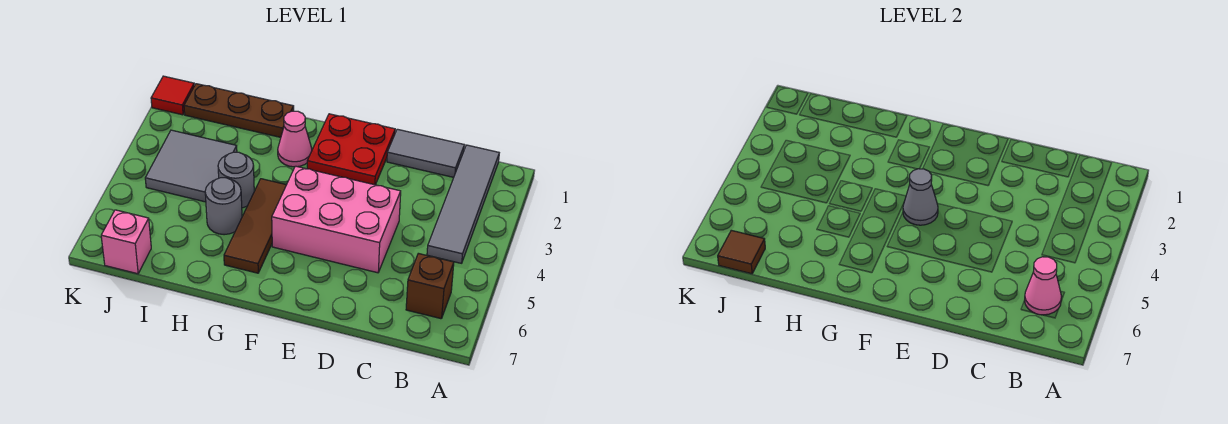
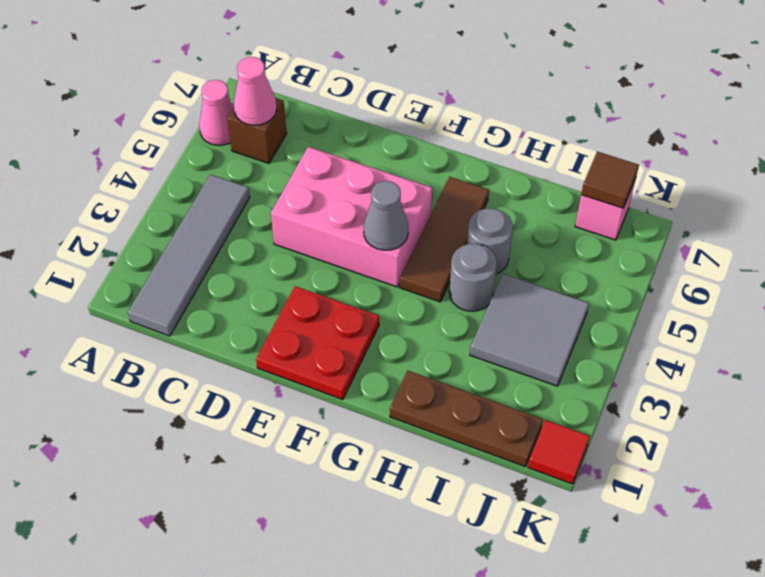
grey 1x2 tile [387,129,464,177] -> none
pink 1x1 cone [278,111,312,167] -> pink 1x1 cone moved to [199,80,234,145]

